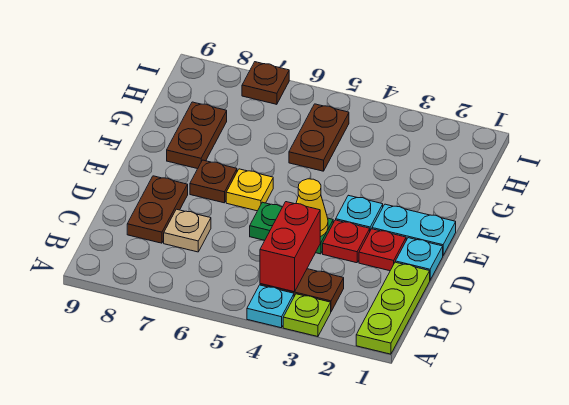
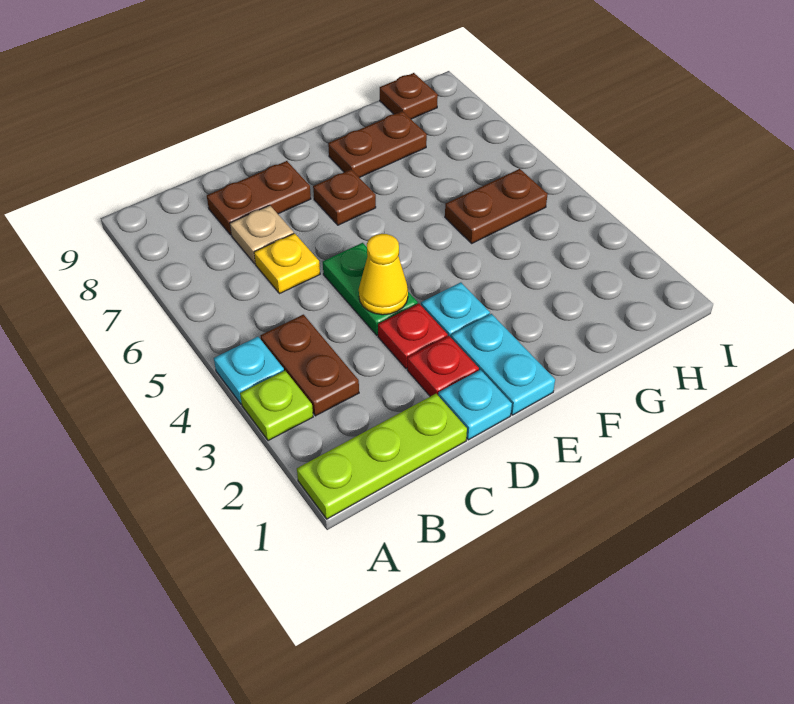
red 1x2 brick [260,202,320,292] -> none
yellow 1x1 plate [226,169,273,211] -> yellow 1x1 plate moved to [254,233,320,294]
brown 1x1 plate [242,62,289,104] -> brown 1x1 plate moved to [380,73,438,119]

